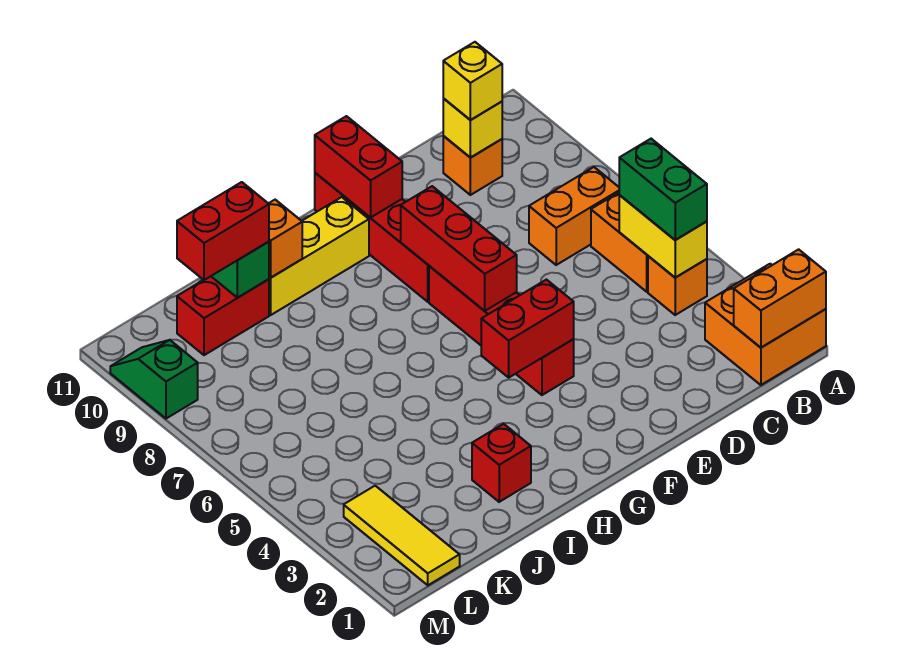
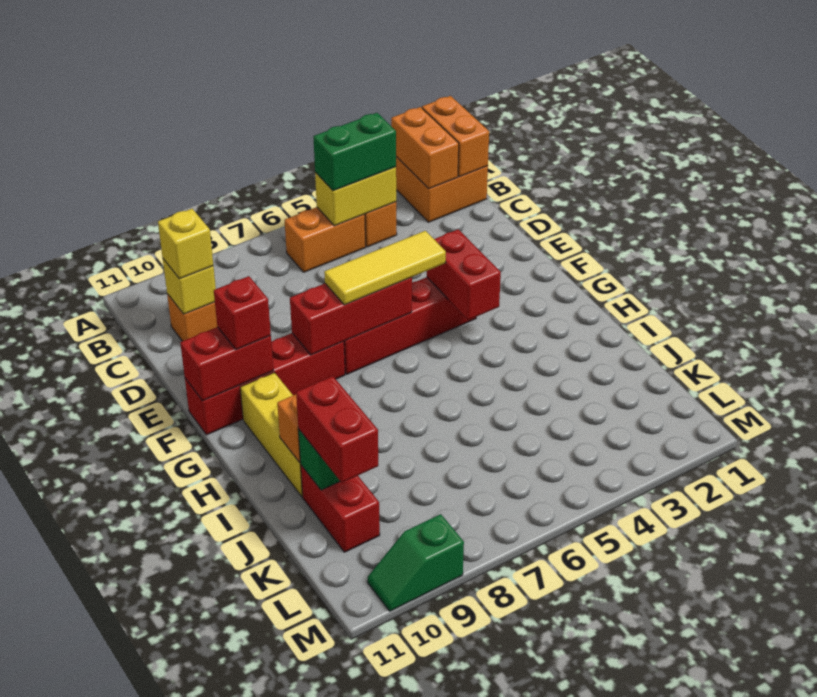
orange 1x2 brick [529,167,619,265] -> orange 1x2 brick moved to [391,107,459,189]
red 1x1 brick [472,424,531,502] -> red 1x1 brick moved to [214,276,271,350]
yellow 1x3 tile [344,486,460,585] -> yellow 1x3 tile moved to [324,231,446,305]

